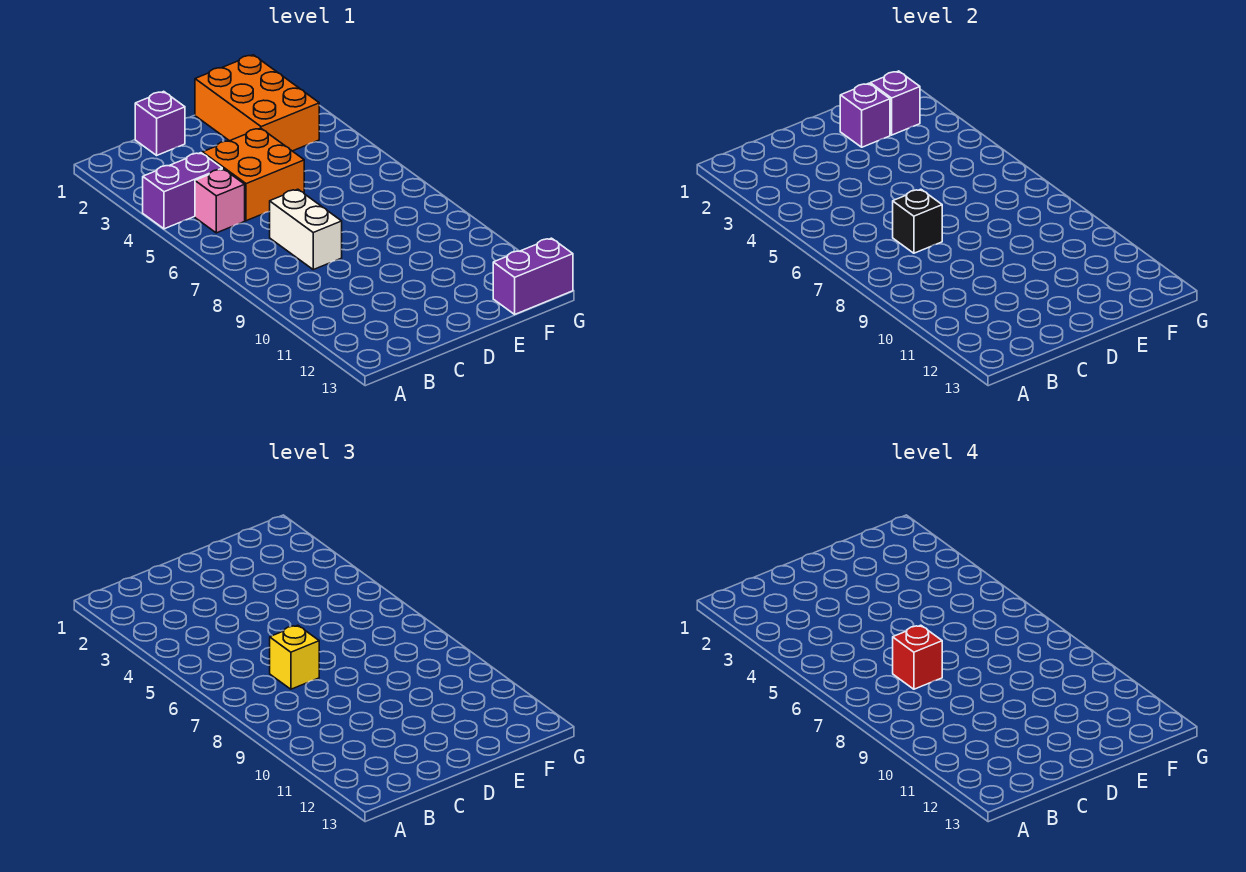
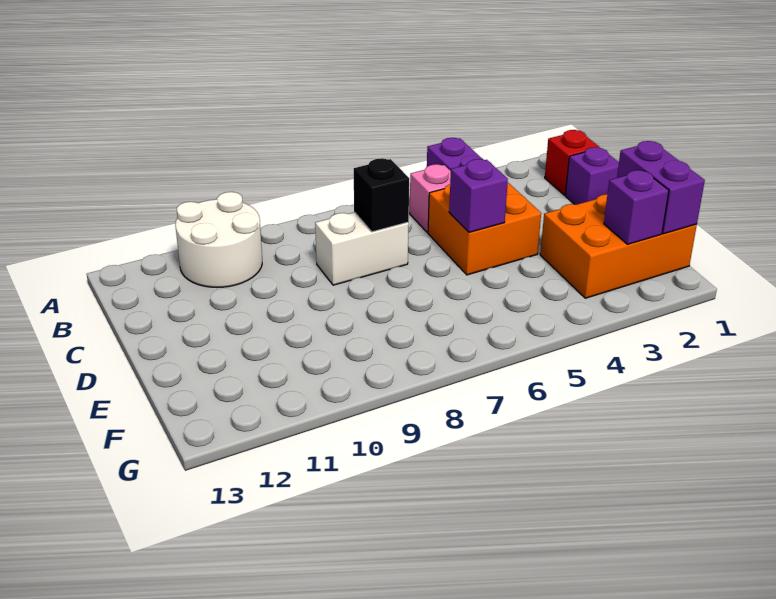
none -> white 2x2 round brick [175,192,262,287]
yellow 1x1 brick [270,625,319,689] -> none
red 1x1 brick [893,625,942,689] -> red 1x1 brick moved to [545,130,600,195]
purple 1x1 brick [840,83,890,147] -> purple 1x1 brick moved to [449,159,508,232]
purple 1x2 brick [493,238,573,314] -> purple 1x2 brick moved to [617,141,705,234]

